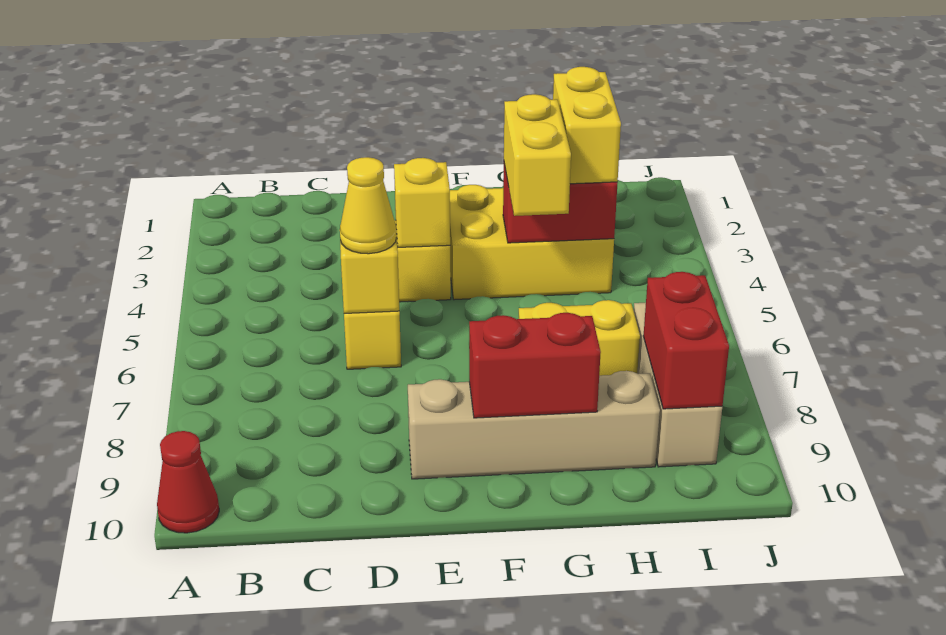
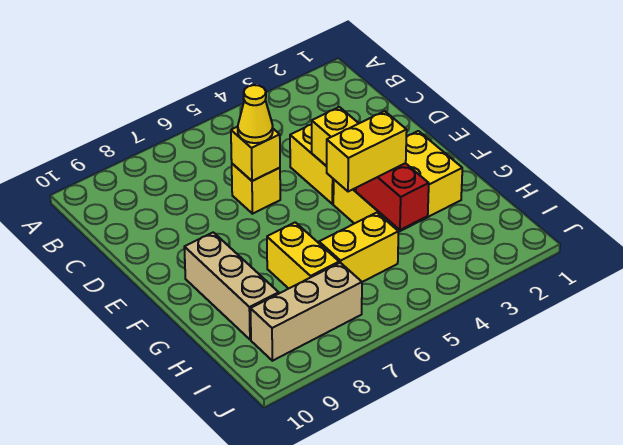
red 1x1 cone [157,431,219,533] -> none
tan 1x4 brick [408,371,660,479] -> tan 1x3 brick [184,232,279,340]
yellow 2x3 brick [450,185,614,300] -> yellow 2x3 brick turned to [333,131,462,232]
red 1x2 brick [469,313,601,418] -> none
yellow 1x2 brick [553,67,621,184] -> yellow 1x2 brick moved to [319,213,399,282]
red 1x2 brick [643,272,729,409] -> none

